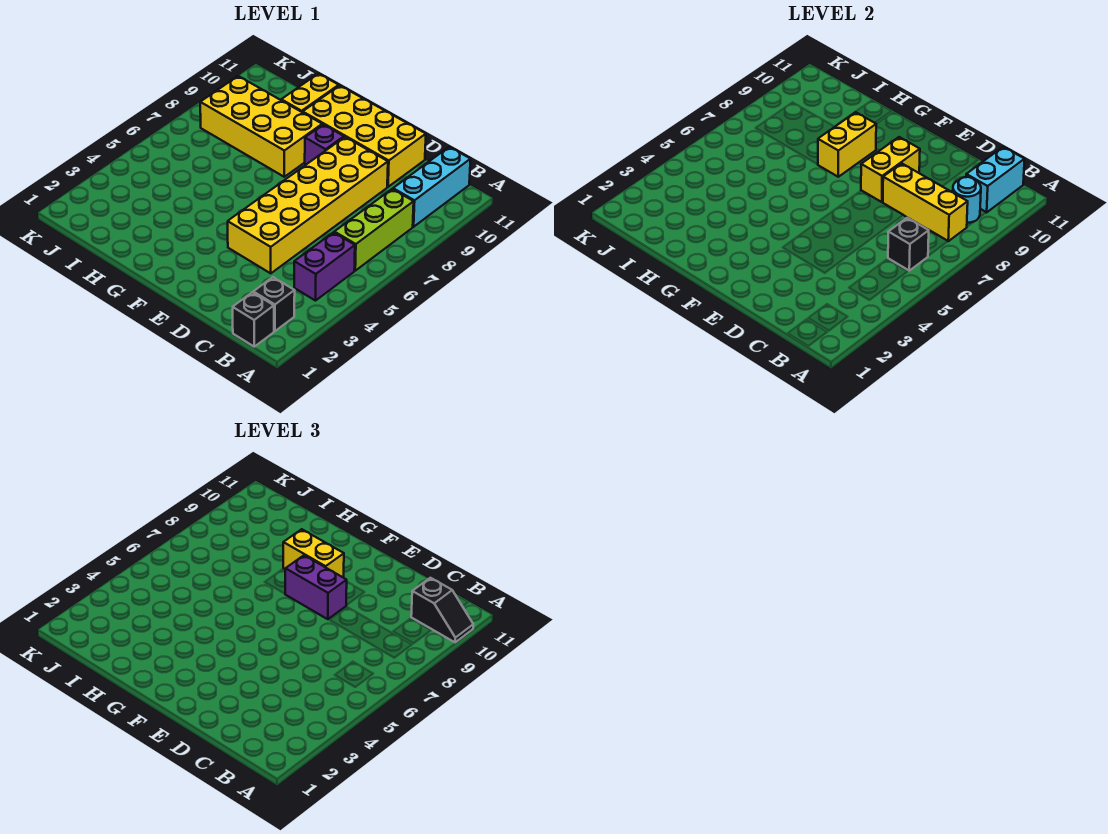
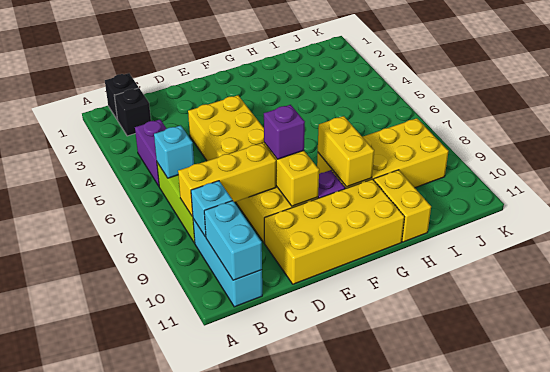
black 1x2 slope [411,578,473,642] -> none
black 1x1 brick [888,218,929,271] -> cyan 1x1 brick [154,125,194,178]
cyan 1x1 round brick [953,177,981,223] -> cyan 1x1 brick [191,181,232,237]
purple 1x2 brick [285,555,347,619] -> purple 1x1 brick [264,105,305,159]
yellow 1x2 brick [283,529,344,578] -> none

